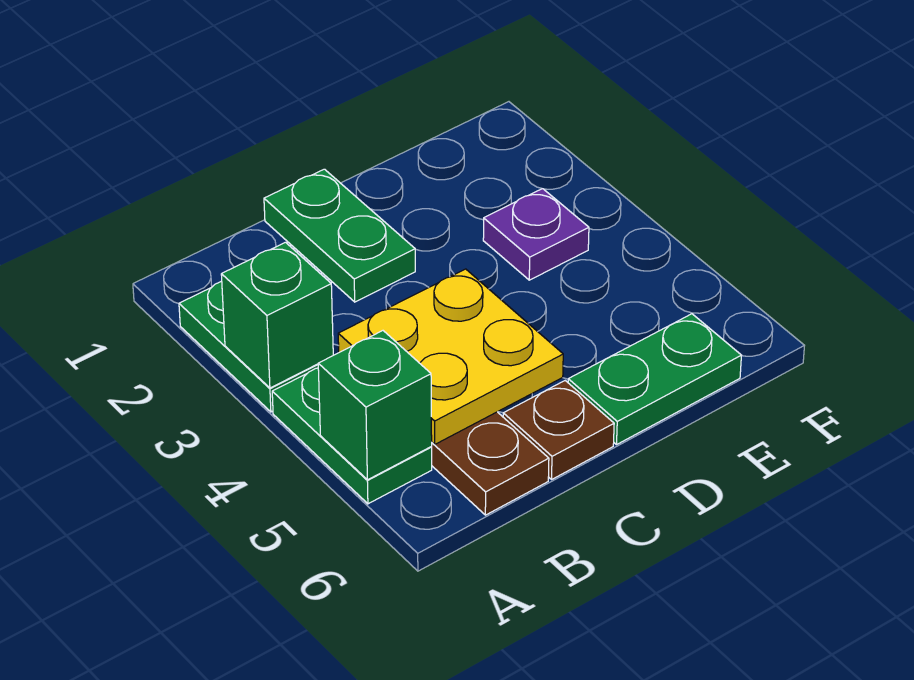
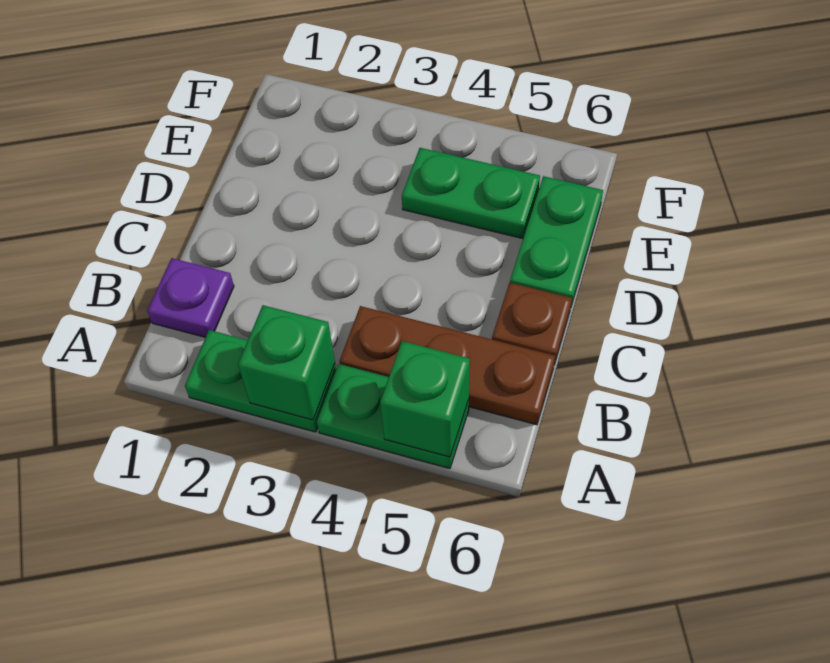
yellow 2x2 plate [338,269,563,444] -> none
green 1x2 plate [264,169,415,302] -> green 1x2 plate moved to [402,148,540,239]
purple 1x1 plate [483,189,589,280] -> purple 1x1 plate moved to [147,258,234,337]

